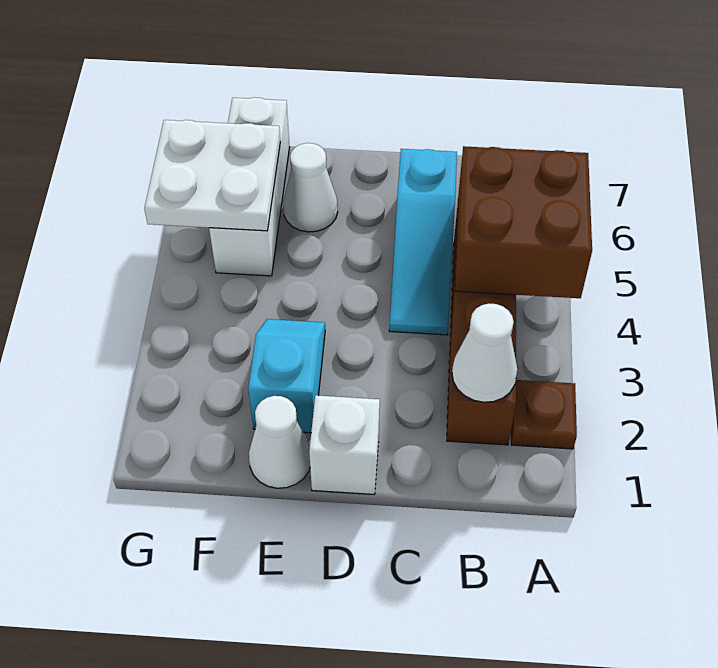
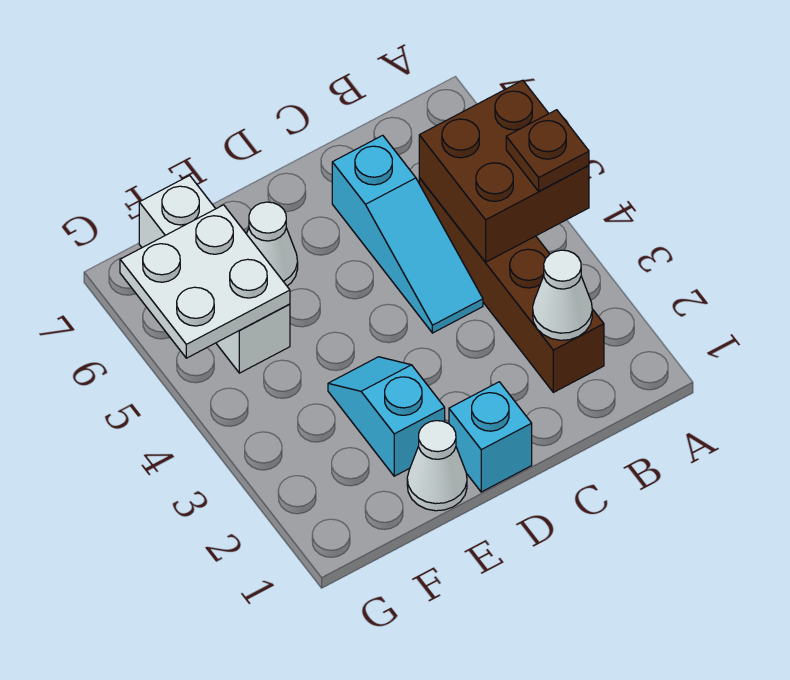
brown 1x1 plate [511,380,577,449] -> brown 1x1 plate moved to [506,110,589,191]
white 1x1 brick [309,395,380,494] -> cyan 1x1 brick [449,382,532,492]

